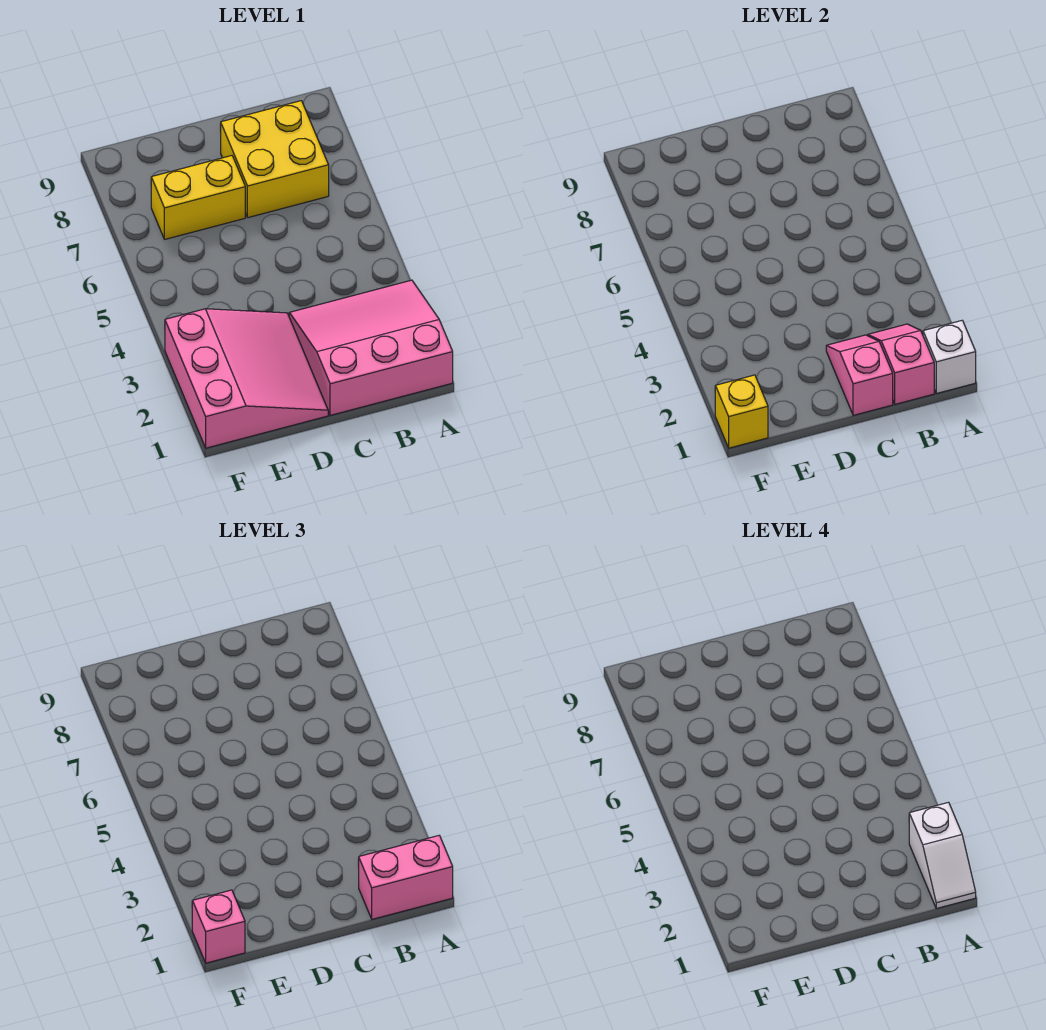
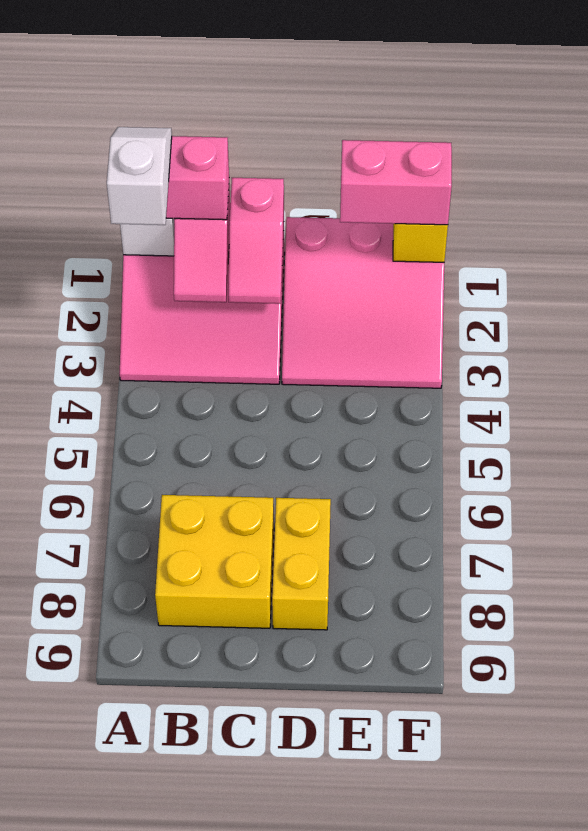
pink 3x3 slope [165,309,328,448] -> pink 3x3 slope turned to [282,217,444,388]
yellow 1x2 brick [151,156,245,239] -> yellow 1x2 brick turned to [272,498,331,630]
pink 1x1 brick [192,890,245,963] -> pink 1x2 brick [340,140,452,225]

